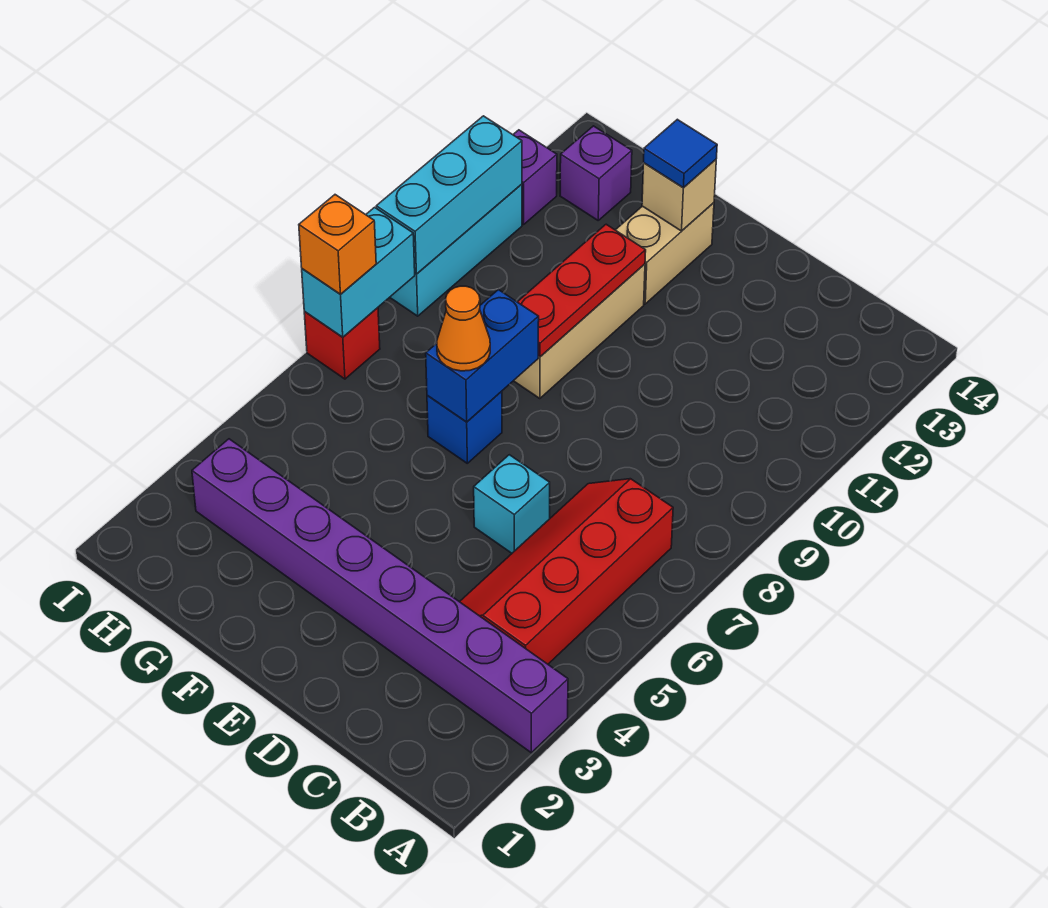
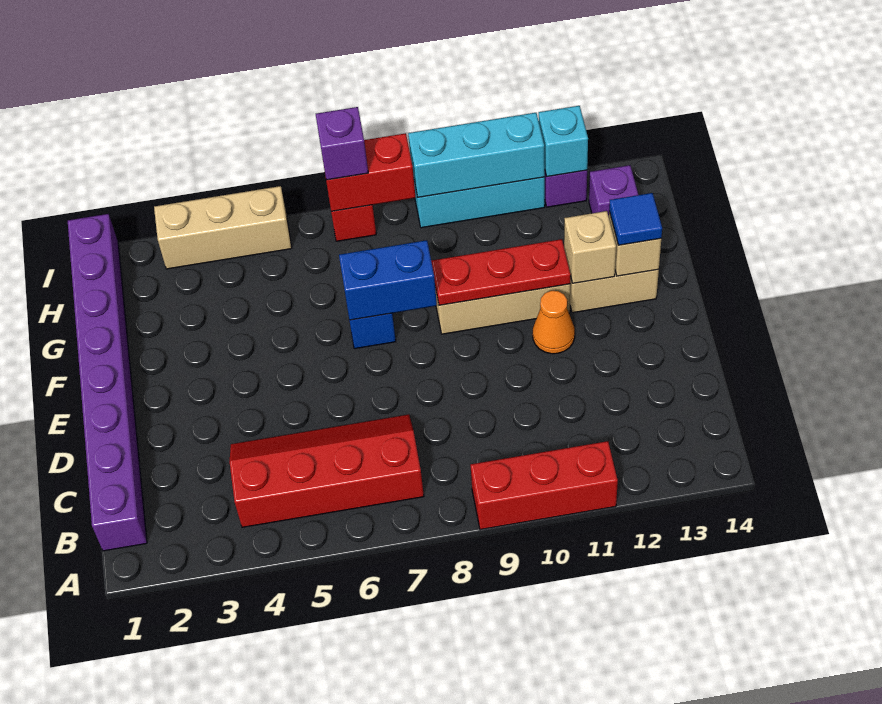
purple 1x8 brick [192,439,568,753] -> purple 1x8 brick moved to [68,214,147,551]
none -> red 1x3 brick [470,441,618,530]
cyan 1x1 brick [474,455,550,553] -> cyan 1x1 brick moved to [539,106,588,177]
orange 1x1 cone [437,286,490,371] -> orange 1x1 cone moved to [533,291,575,354]
none -> tan 1x1 brick [564,211,616,283]
none -> tan 1x3 brick [154,186,292,269]
cyan 1x2 brick [302,207,415,337] -> red 1x2 brick [326,133,416,211]
orange 1x1 brick [299,195,376,295] -> purple 1x1 brick [316,107,368,180]

